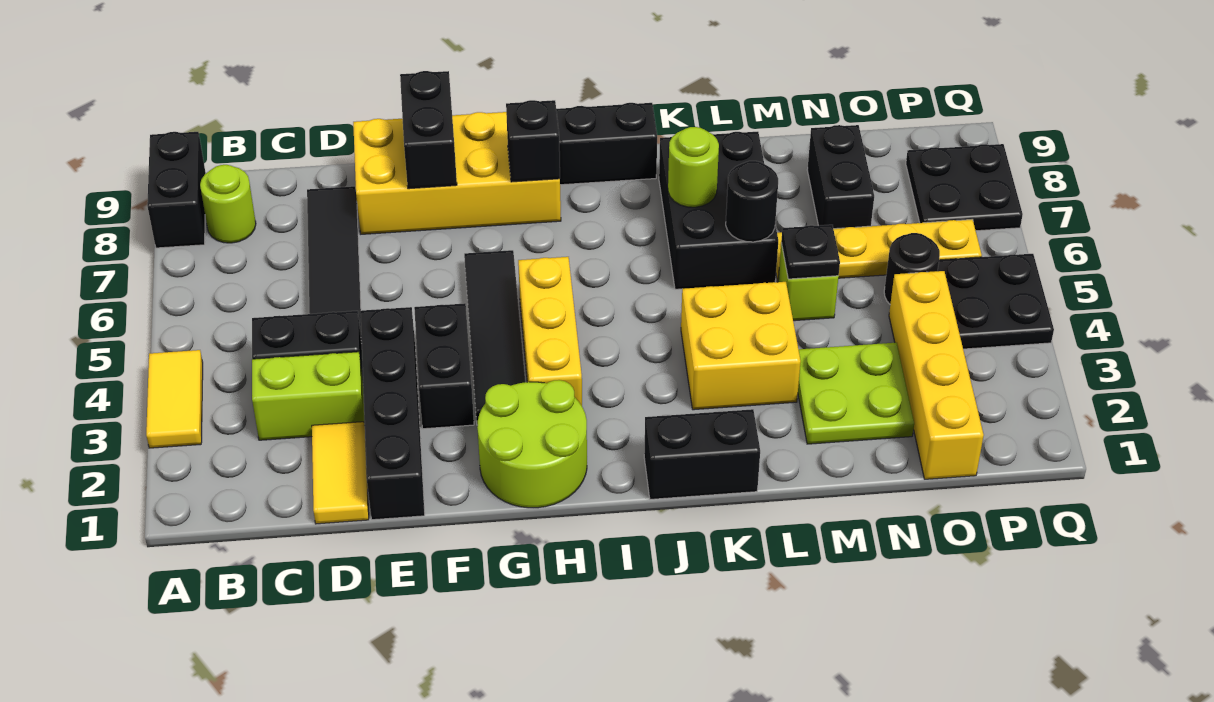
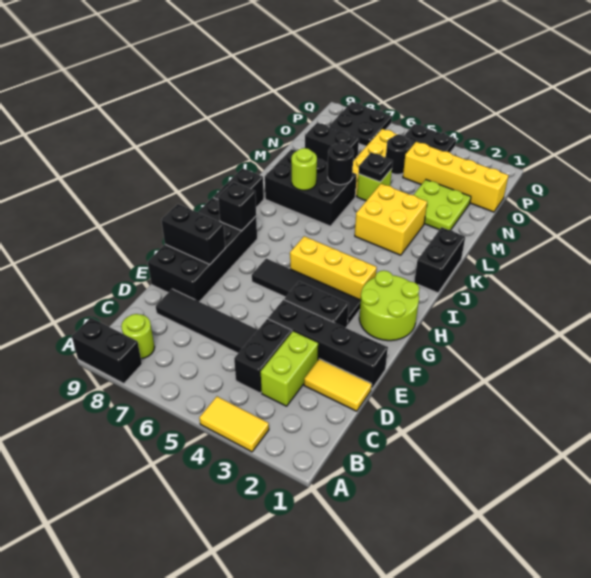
yellow 2x4 brick [353,112,561,234] -> black 2x4 brick [148,198,257,302]

